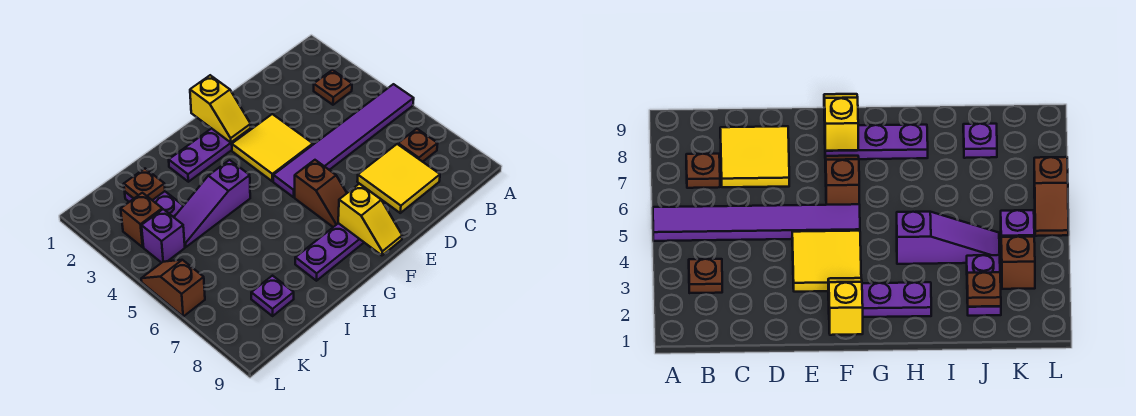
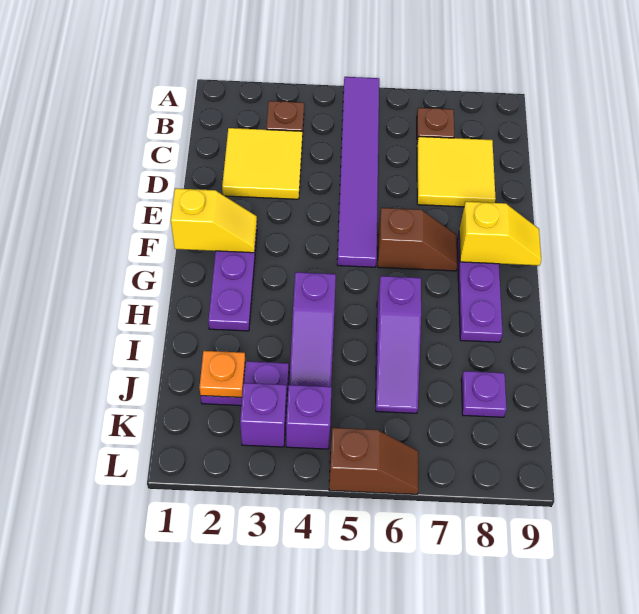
yellow 2x2 tile [232,114,313,181] -> yellow 2x2 tile moved to [222,128,302,199]
none -> purple 1x3 slope [376,276,421,413]
brown 1x1 plate [124,169,165,200] -> orange 1x1 plate [199,351,245,397]
brown 1x1 brick [121,193,162,247] -> purple 1x1 brick [240,383,286,447]
brown 1x2 slope [141,260,205,316] -> brown 1x2 slope turned to [329,428,418,494]

